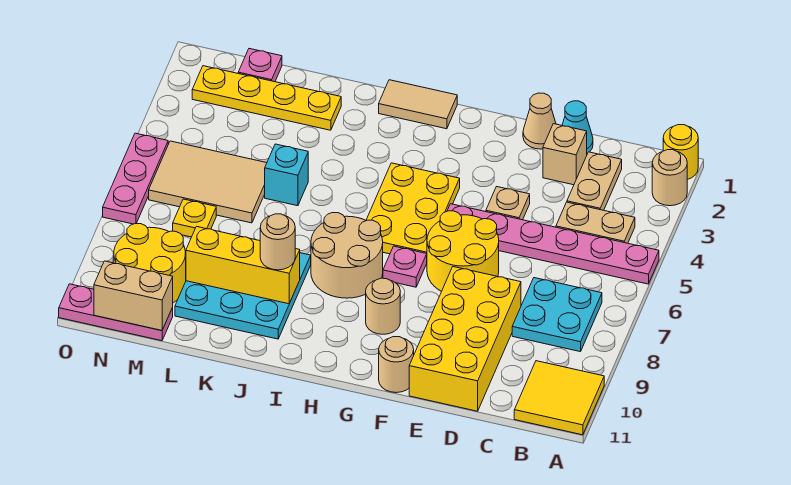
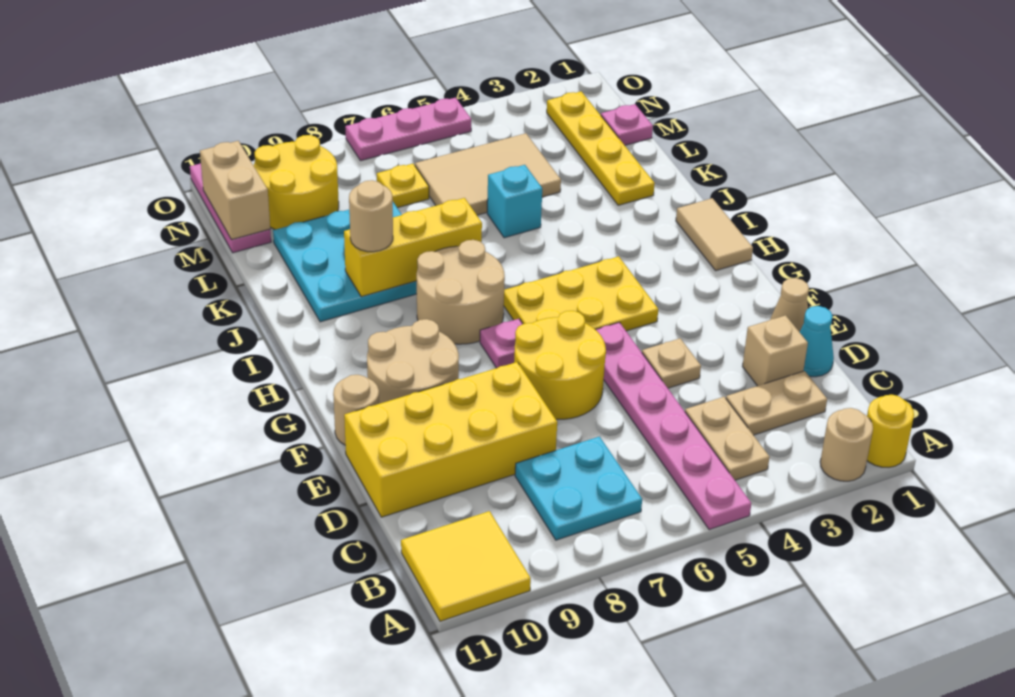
tan 1x1 round brick [366,278,400,334] -> tan 2x2 round brick [367,319,459,404]
yellow 1x3 brick [186,227,300,304] -> yellow 1x3 brick turned to [344,198,482,297]
tan 2x3 tile [149,141,267,223] -> tan 2x3 tile turned to [415,133,561,215]

